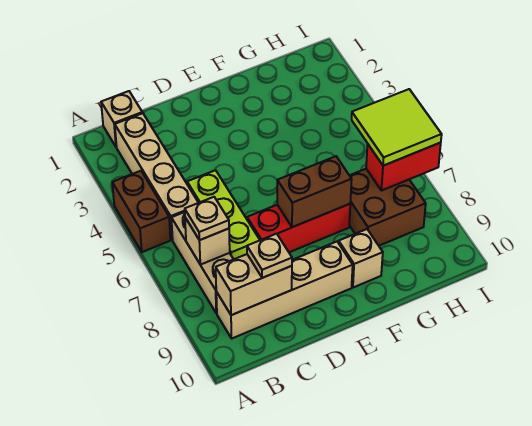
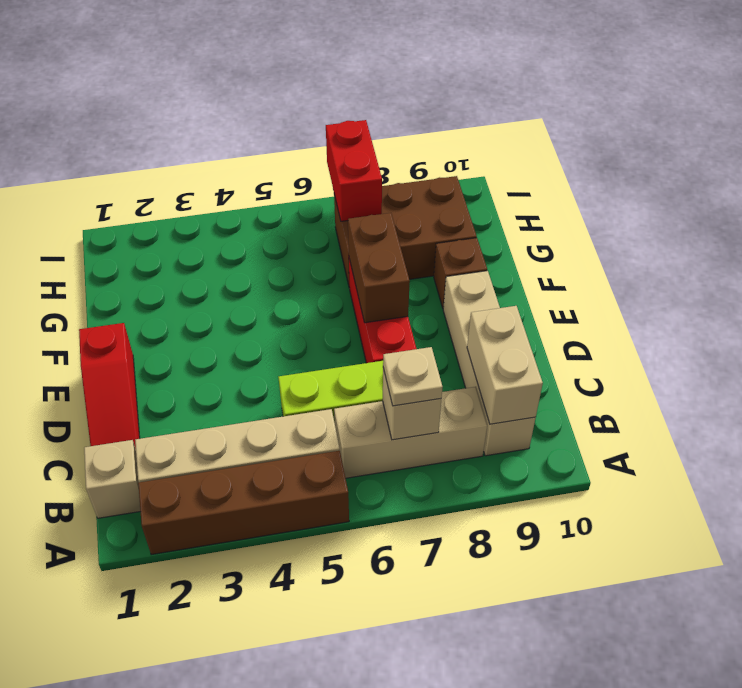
brown 1x2 brick [112,171,171,252] -> brown 1x4 brick [138,451,349,555]
none -> red 1x3 slope [79,323,140,449]
tan 1x1 plate [247,234,292,278] -> none
tan 1x1 brick [339,229,383,288] -> brown 1x1 brick [434,238,487,308]
brown 2x2 brick [349,169,426,246] -> brown 2x3 brick [334,176,477,285]
lime 2x2 tile [352,89,442,166] -> none

